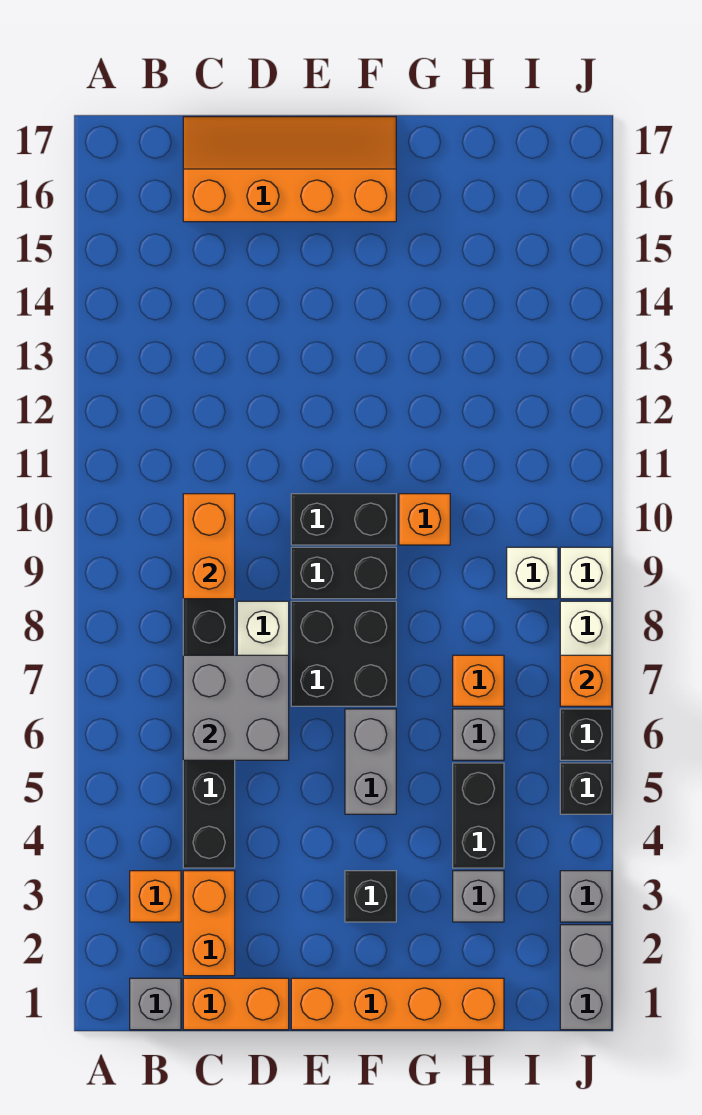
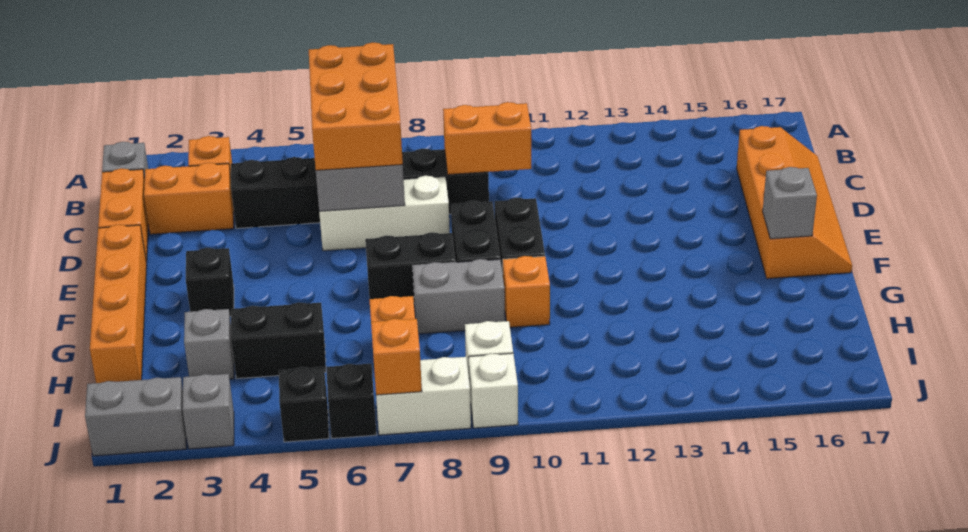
none -> orange 2x3 brick [309,42,403,170]
black 2x2 brick [291,601,396,706] -> black 1x2 brick [365,232,455,300]
grey 1x2 brick [345,709,396,814] -> grey 1x2 brick moved to [413,259,505,334]
grey 1x1 brick [453,709,504,760] -> grey 1x1 brick moved to [763,167,817,239]

